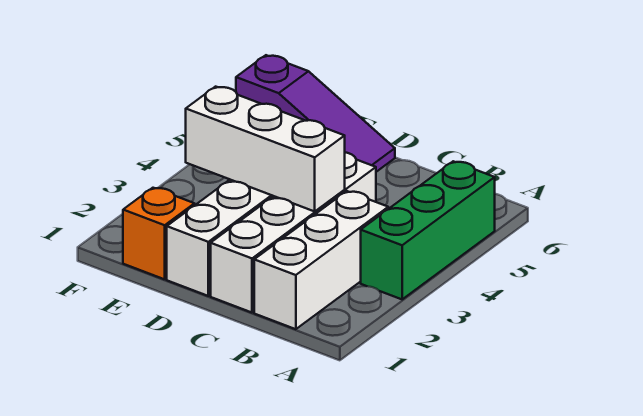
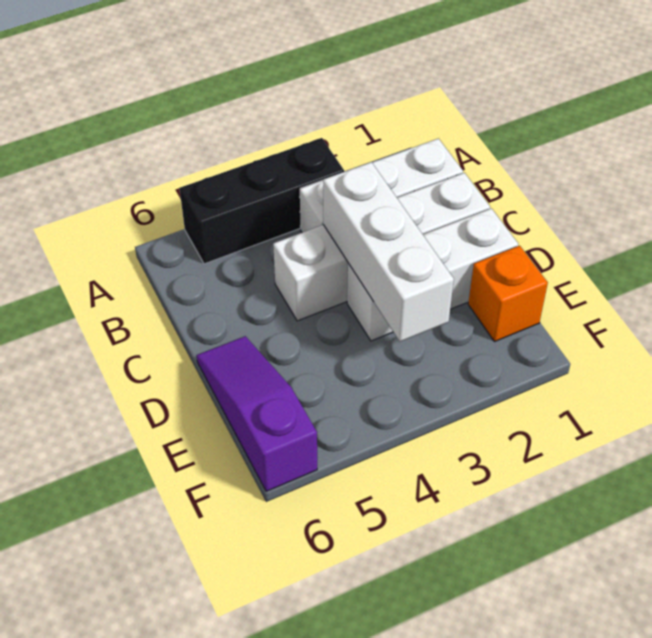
green 1x3 brick [361,161,495,299] -> black 1x3 brick [180,138,345,264]

